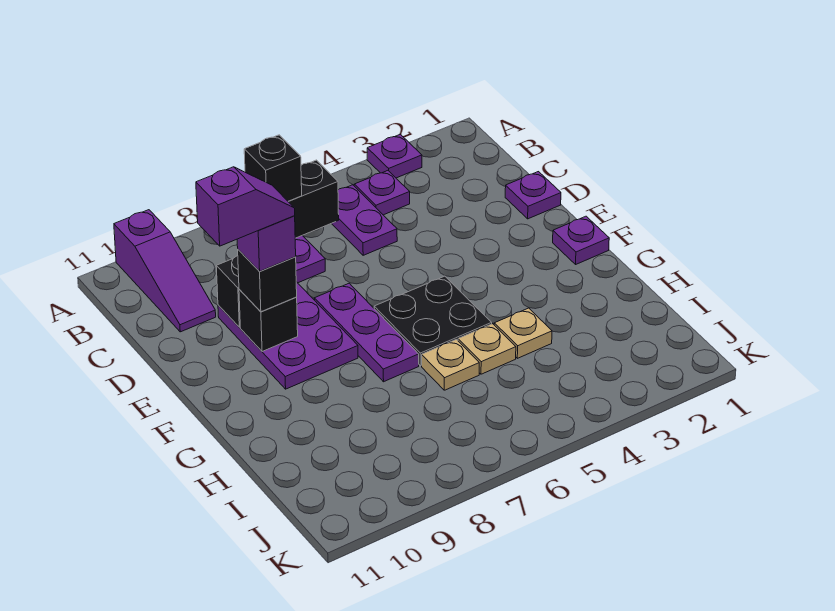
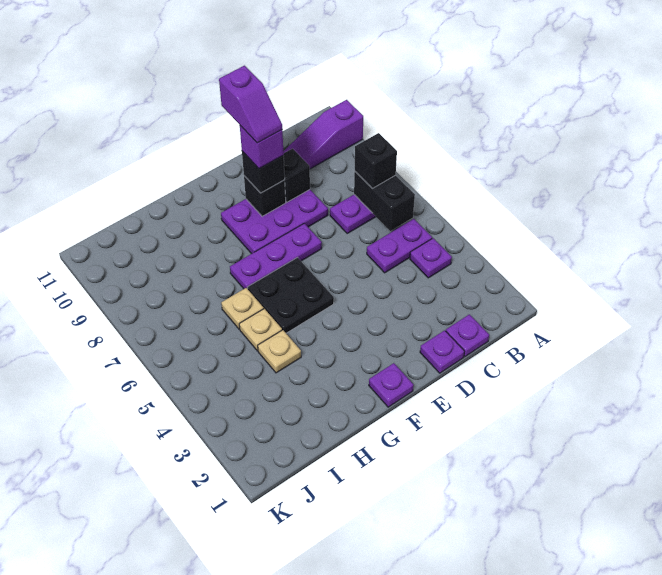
purple 1x1 plate [367,134,422,178] -> purple 1x1 plate moved to [446,314,489,357]

